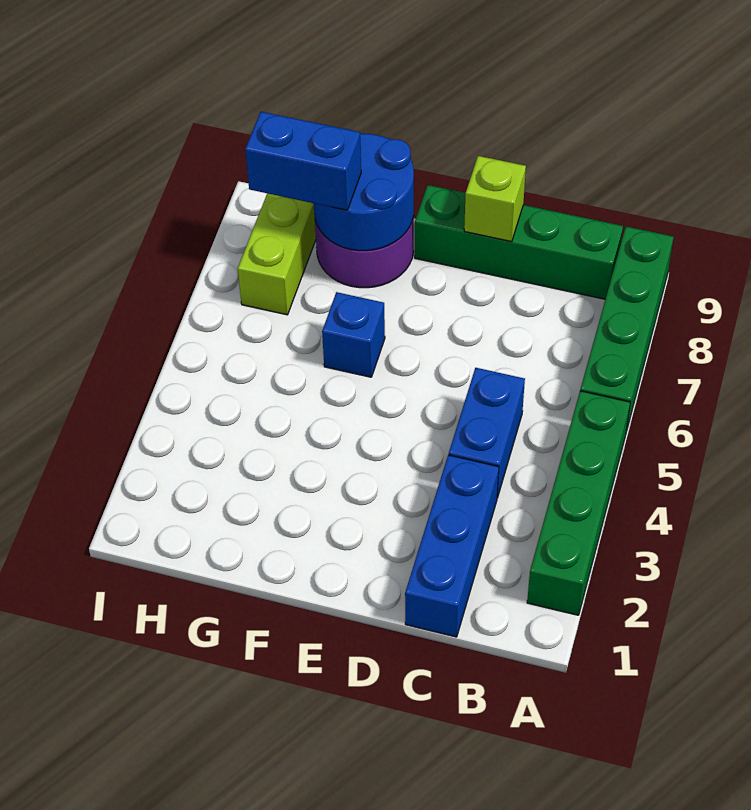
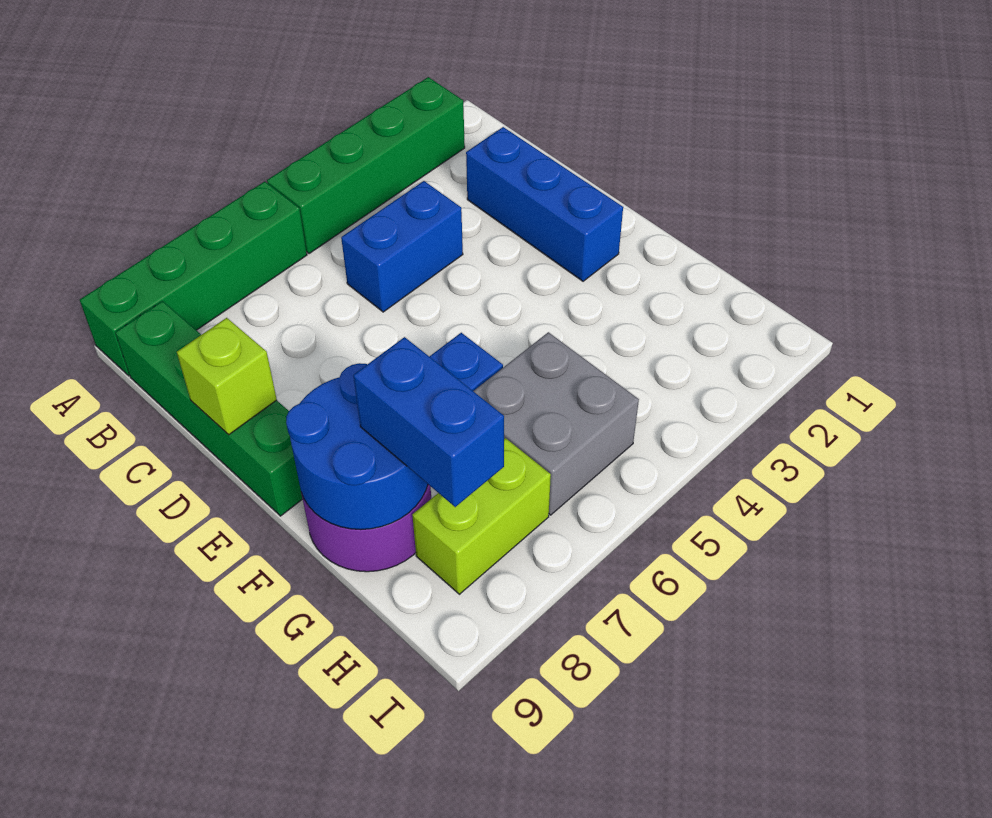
blue 1x3 brick [405,455,499,637] -> blue 1x3 brick turned to [466,127,623,281]
none -> grey 2x2 brick [473,332,639,515]

